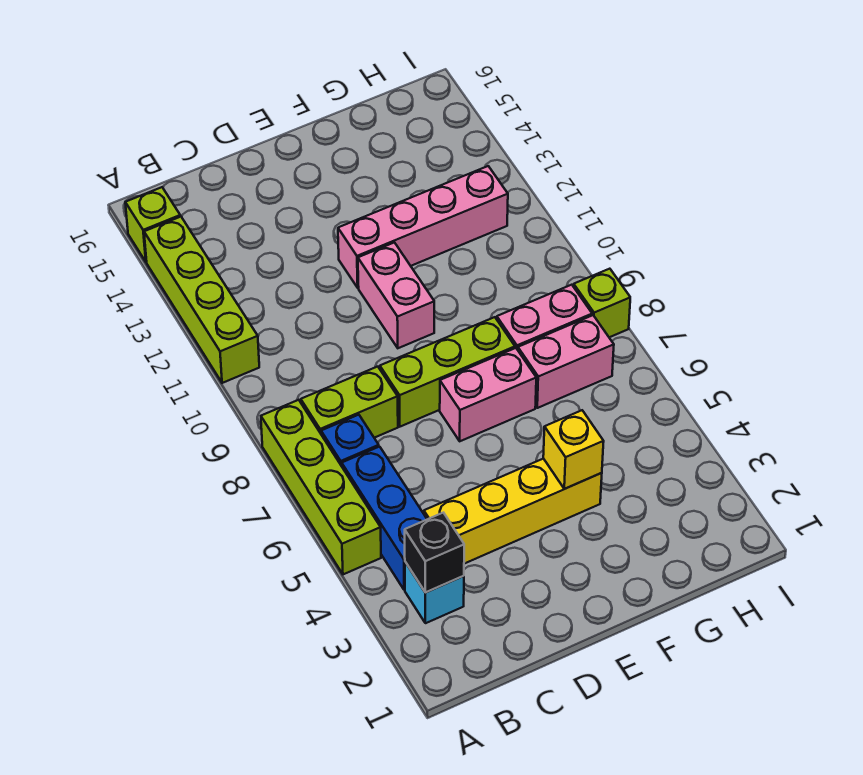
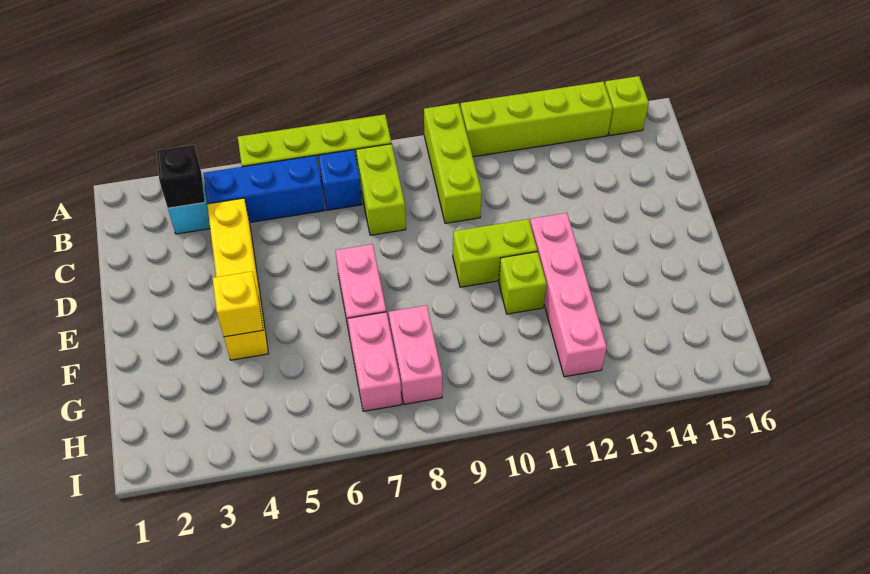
lime 1x3 brick [380,317,515,427] -> lime 1x3 brick moved to [424,103,482,223]
pink 1x2 brick [358,242,434,348] -> lime 1x2 brick [453,219,537,287]
lime 1x1 brick [574,269,630,337] -> lime 1x1 brick moved to [499,252,547,314]

